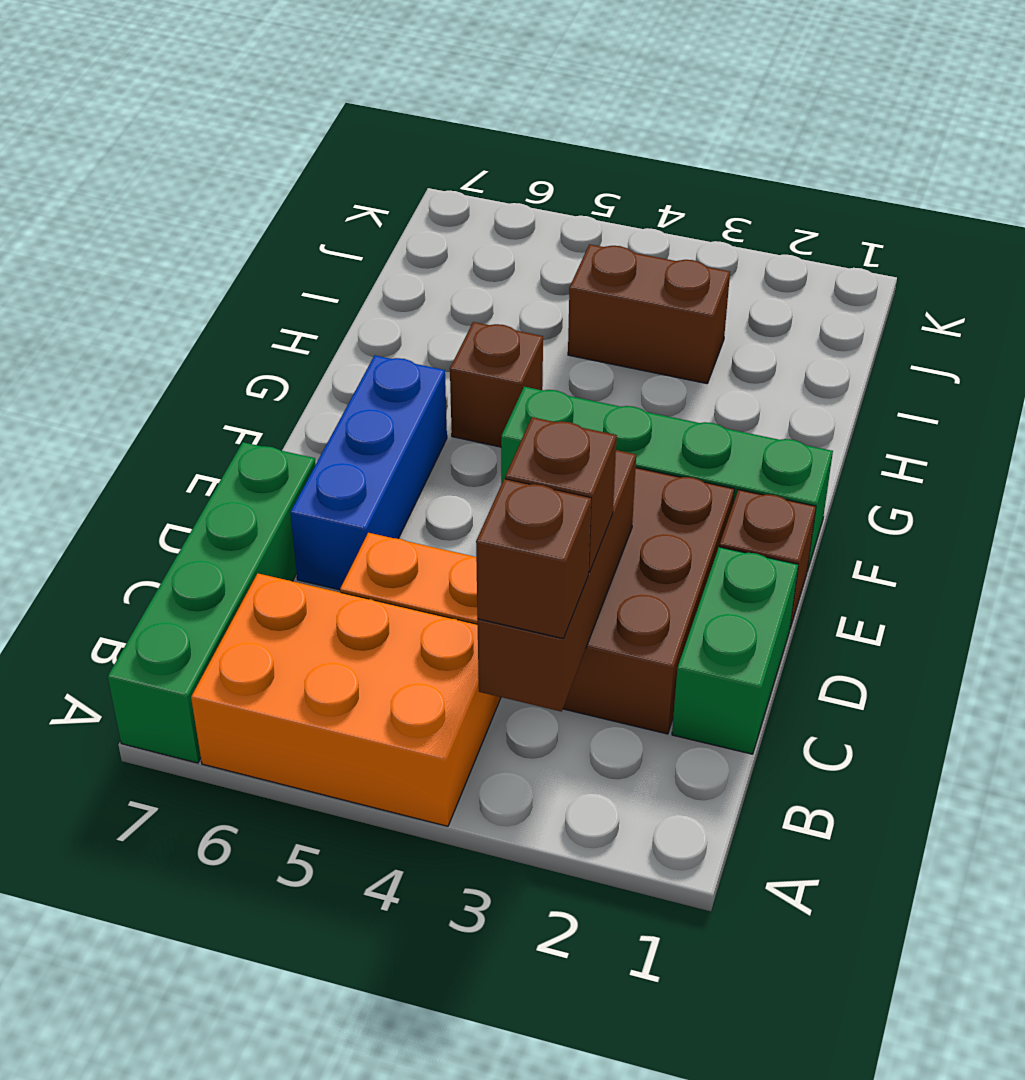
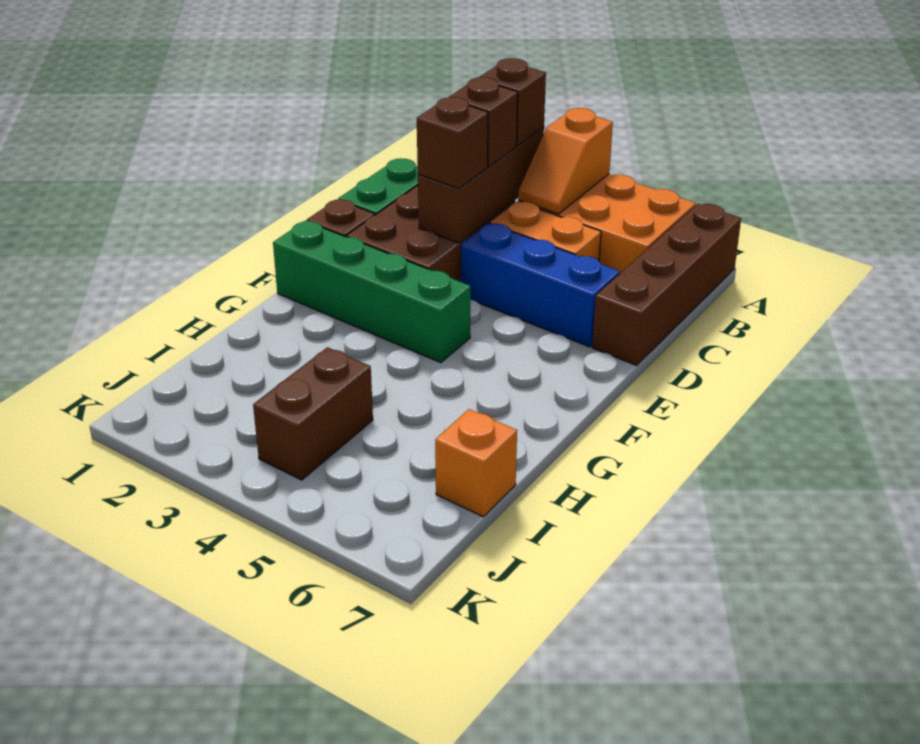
none -> orange 1x2 slope [518,108,613,214]
green 1x4 brick [108,442,316,763] -> brown 1x4 brick [592,204,741,365]
blue 1x3 brick [290,355,447,590] -> blue 1x3 brick turned to [461,223,620,347]
brown 1x1 brick [450,322,543,447] -> brown 1x1 brick moved to [417,97,488,189]
brown 1x2 brick [568,244,730,384] -> brown 1x2 brick turned to [253,347,373,480]
none -> orange 1x1 brick [435,409,517,517]

